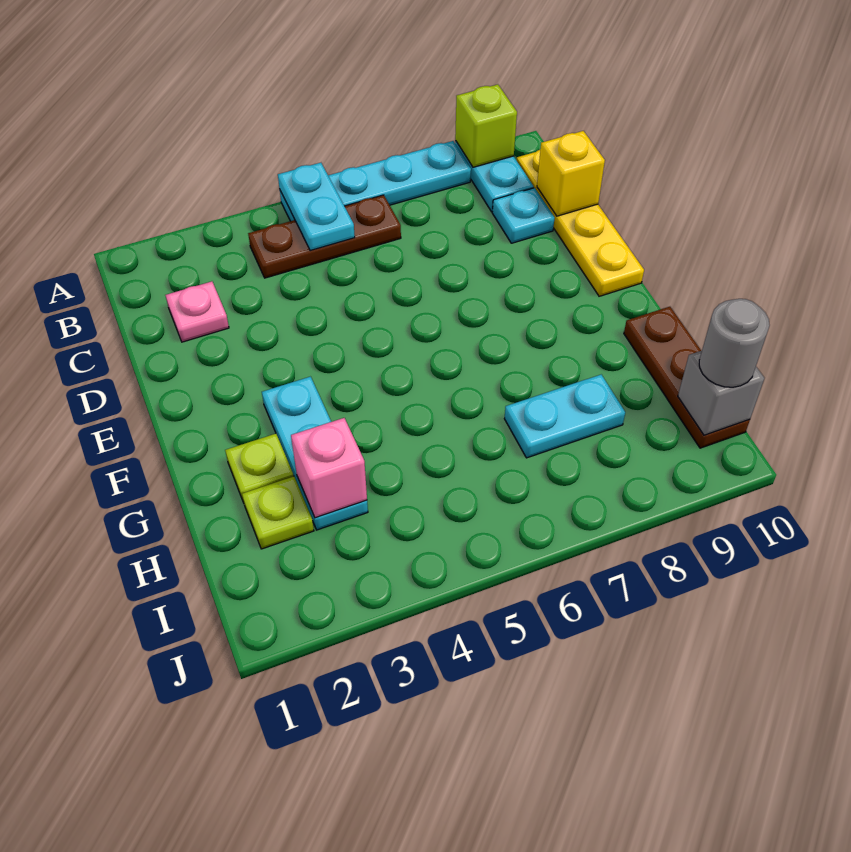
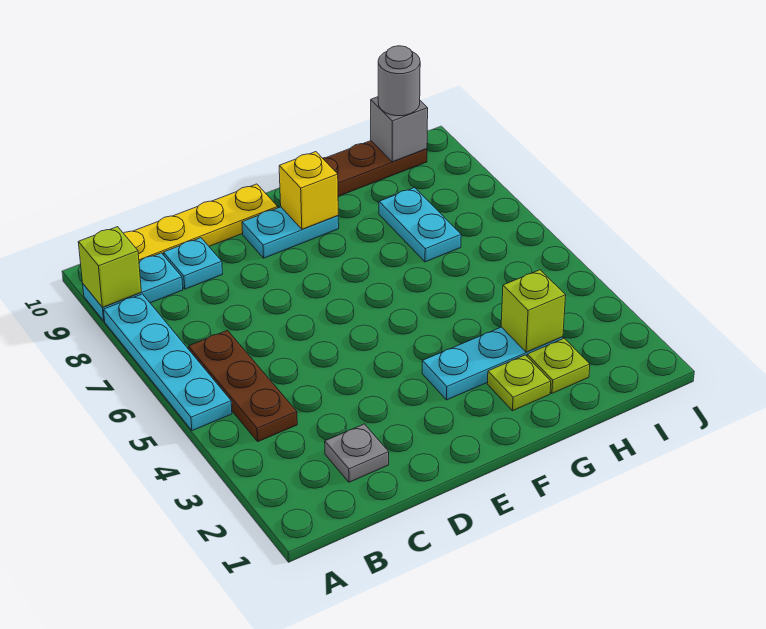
cyan 1x2 plate [278,163,355,251] -> cyan 1x2 plate moved to [242,207,339,258]
pink 1x1 plate [165,281,229,342] -> grey 1x1 plate [325,424,389,482]
yellow 1x1 brick [537,131,605,216] -> yellow 1x1 brick moved to [279,152,338,229]
pink 1x1 brick [291,418,367,518] -> lime 1x1 brick [501,270,566,352]

